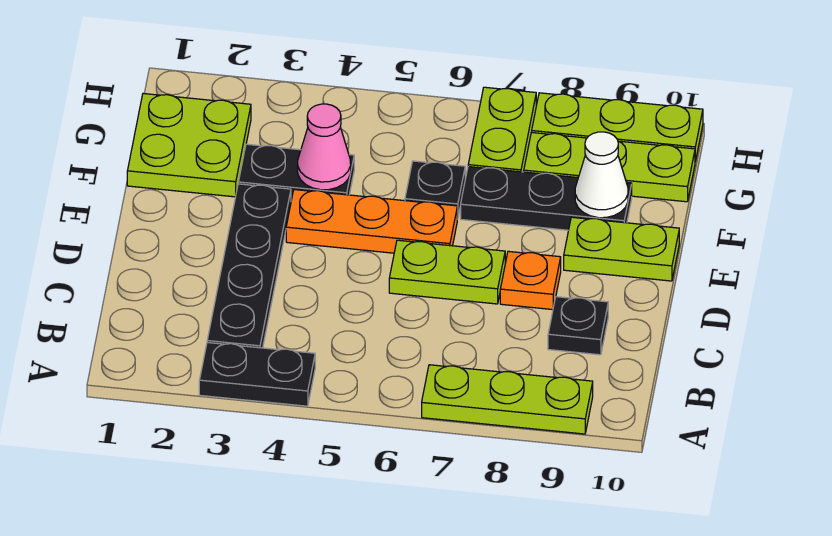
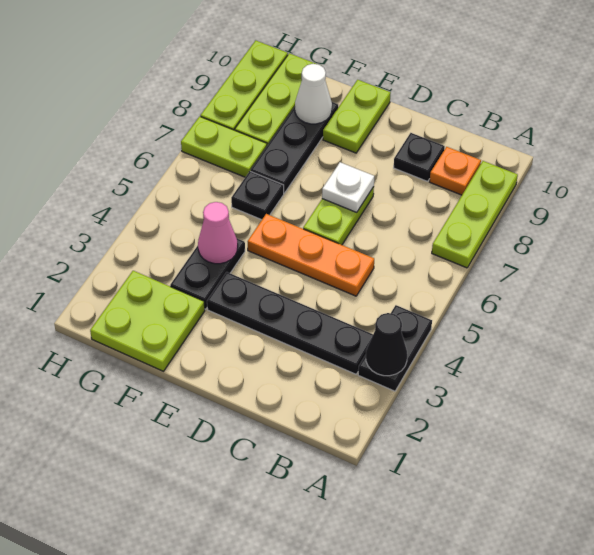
none -> black 1x1 cone [366,313,407,376]
none -> white 1x1 plate [322,162,374,212]
orange 1x1 plate [500,251,561,310] -> orange 1x1 plate moved to [430,147,481,195]
orange 1x3 plate [286,190,457,253] -> orange 1x3 plate turned to [248,214,374,296]

